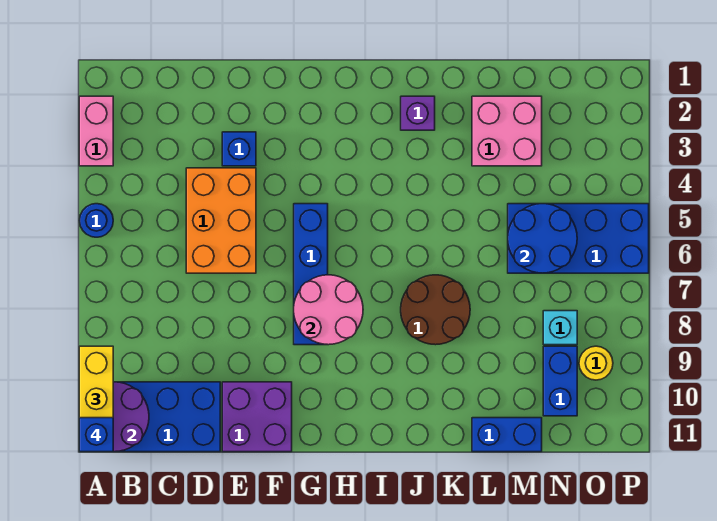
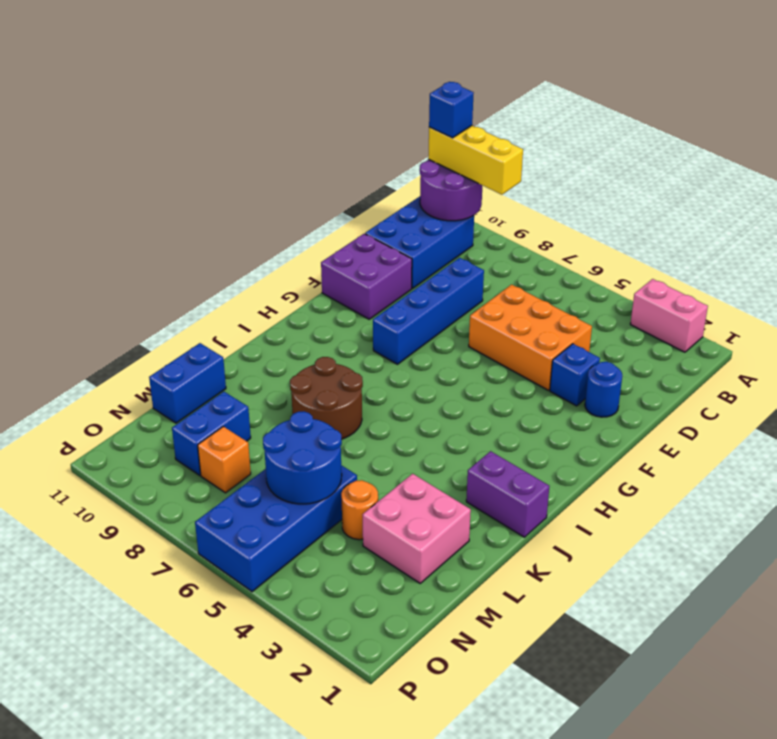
blue 1x1 round brick [79,204,113,237] -> blue 1x1 round brick moved to [585,362,622,417]
blue 1x4 brick [294,204,328,345] -> blue 1x4 brick turned to [373,258,484,364]
pink 2x2 round brick [294,275,363,345] -> none
purple 1x1 brick [401,96,435,130] -> purple 1x2 brick [466,451,549,537]
none -> orange 1x1 round brick [341,480,378,540]
cyan 1x1 brick [543,311,577,345] -> orange 1x1 brick [198,426,251,493]
blue 1x2 brick [543,346,577,416] -> blue 1x2 brick turned to [172,392,251,475]
yellow 1x1 round brick [579,346,613,380] -> none

